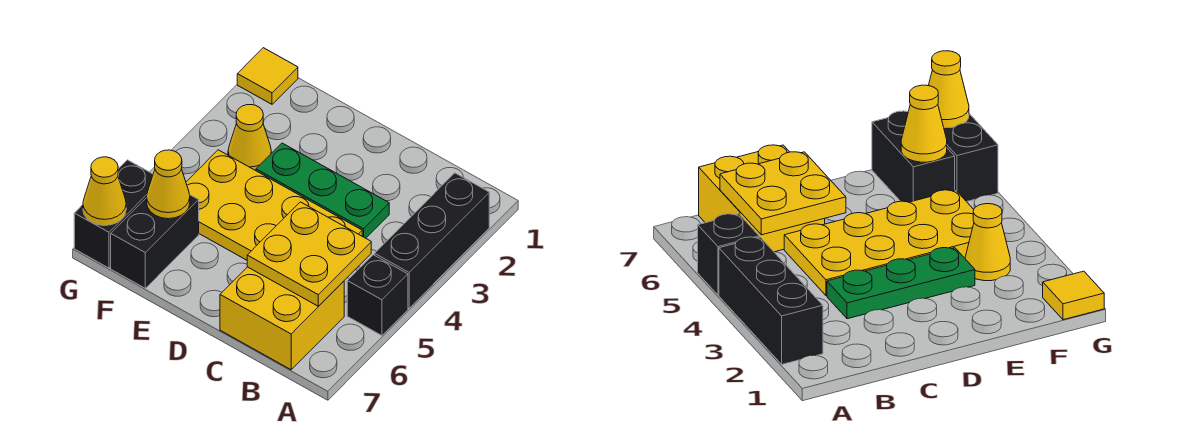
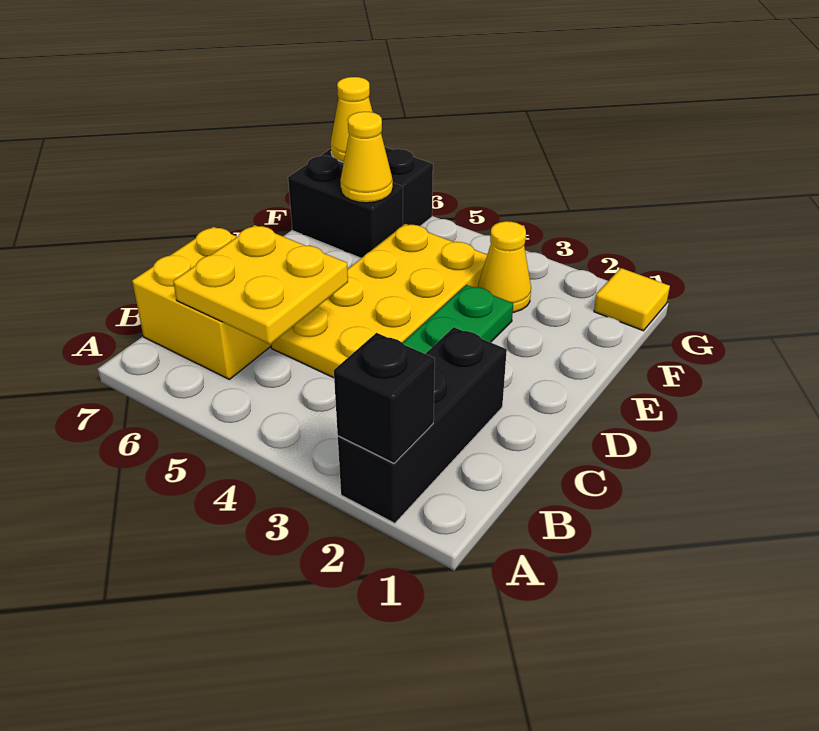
black 1x3 brick [375,173,489,308] -> black 1x3 brick turned to [338,327,507,523]
black 1x1 brick [347,255,408,335] -> black 1x1 brick moved to [334,333,435,463]

